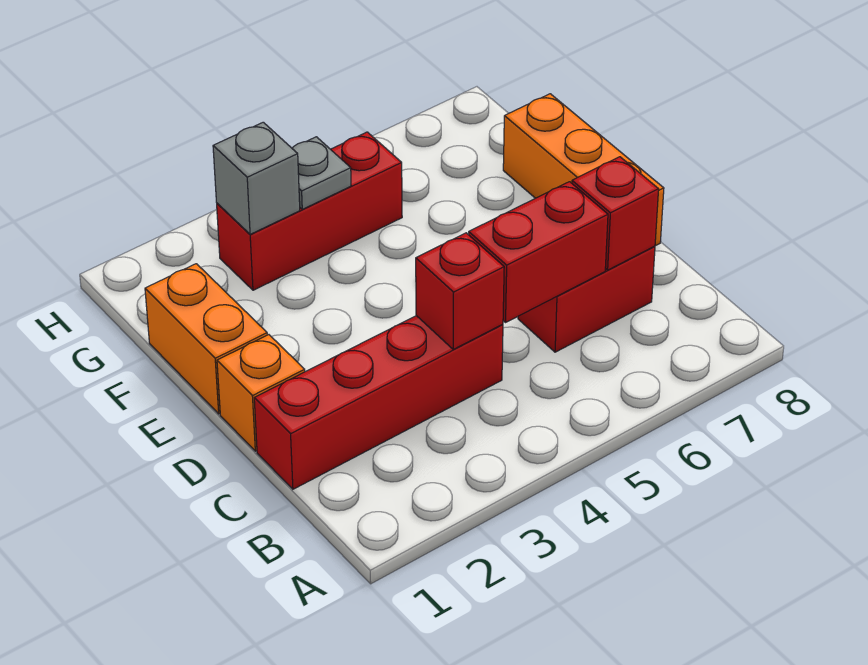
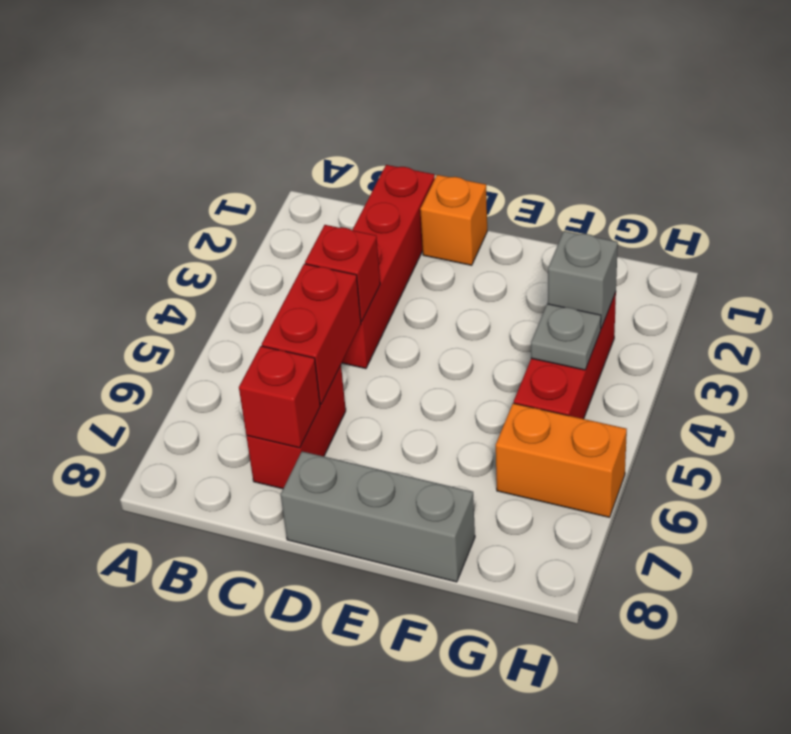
orange 1x3 brick [503,94,664,246] -> grey 1x3 brick [281,451,475,582]
orange 1x2 brick [145,264,267,414] -> orange 1x2 brick moved to [496,403,627,517]

